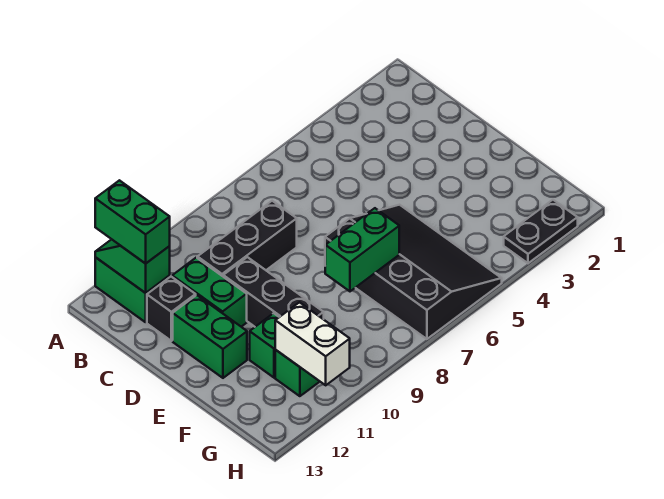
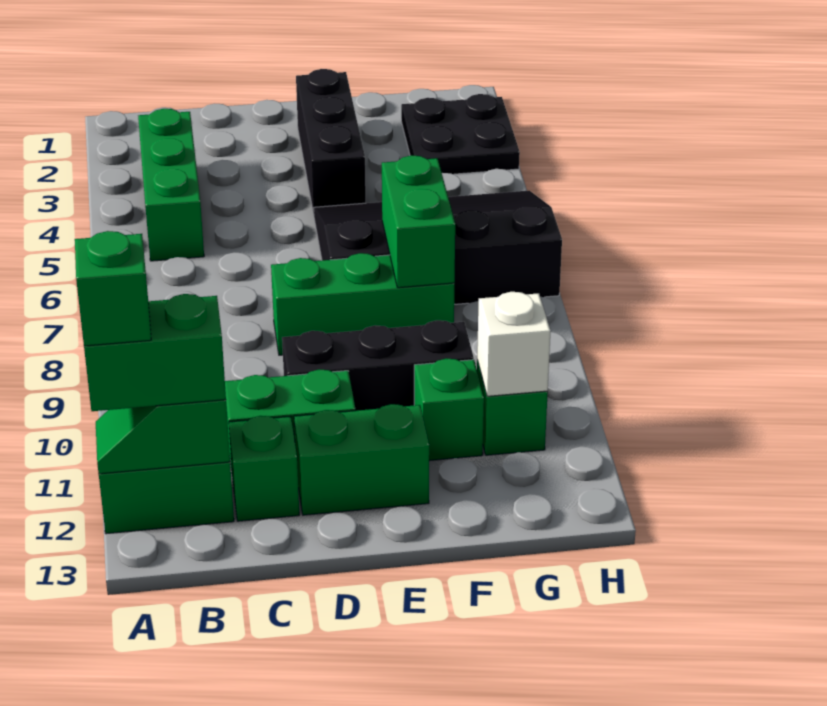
none -> green 1x1 brick [75,231,151,346]
none -> green 1x3 brick [138,109,204,261]
black 1x3 brick [197,201,297,276] -> black 1x3 brick moved to [296,69,366,214]
black 1x1 brick [147,277,196,341] -> green 1x1 brick [229,416,299,521]
none -> green 1x3 brick [271,253,454,355]
white 1x2 brick [275,302,350,385] -> white 1x1 brick [477,292,551,396]
black 1x2 plate [504,200,578,263] -> black 2x2 plate [401,94,520,174]

